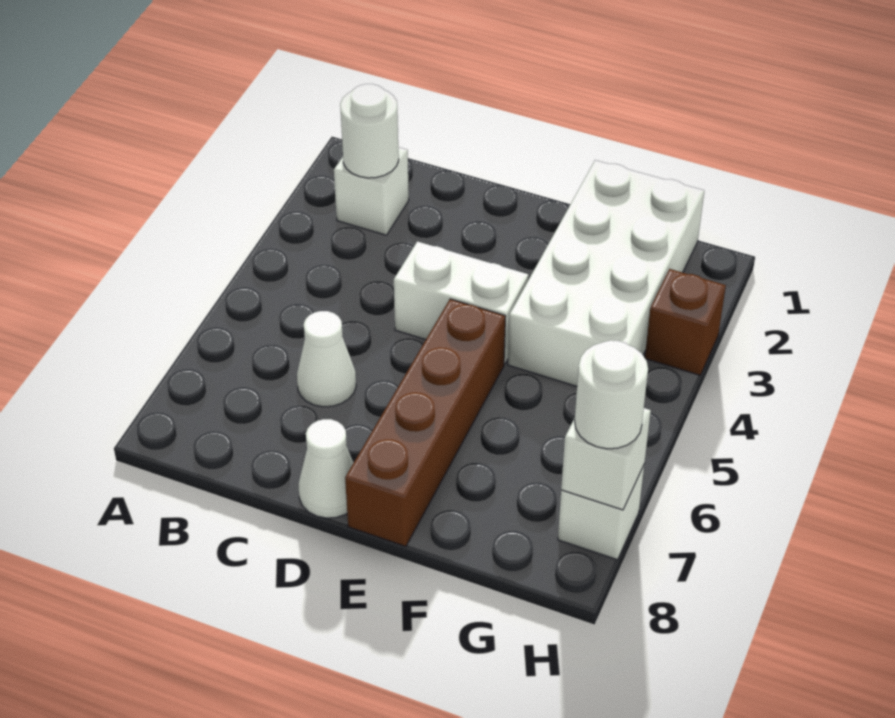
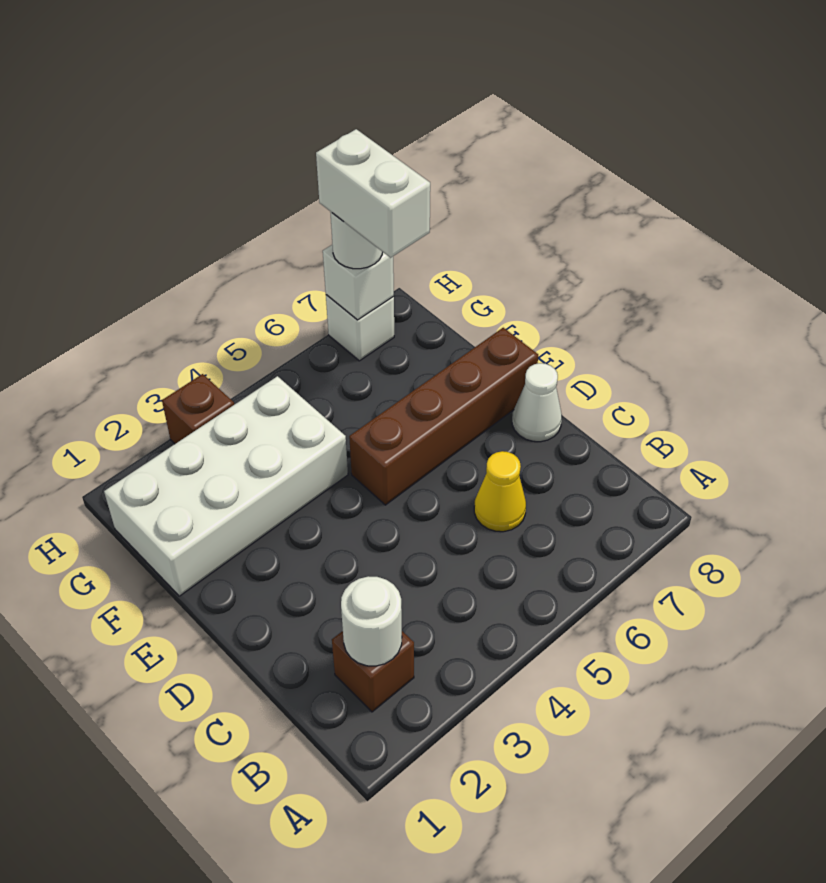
white 1x1 brick [334,147,409,235] -> brown 1x1 brick [332,631,414,712]
white 1x1 cone [297,311,356,407] -> yellow 1x1 cone [474,451,526,532]
white 1x2 brick [394,242,528,364] -> white 1x2 brick moved to [316,129,430,258]

